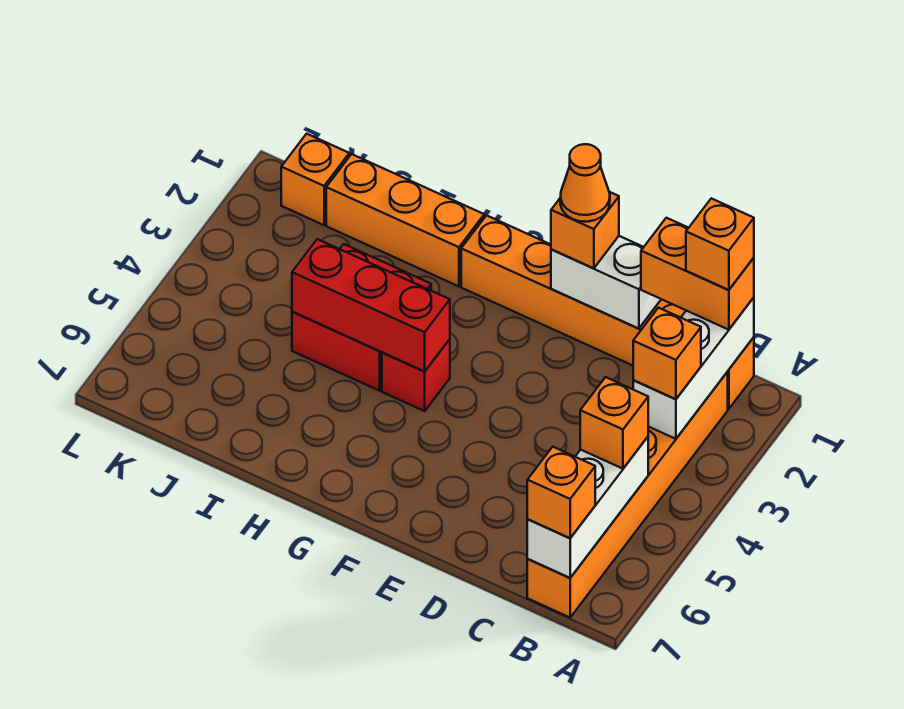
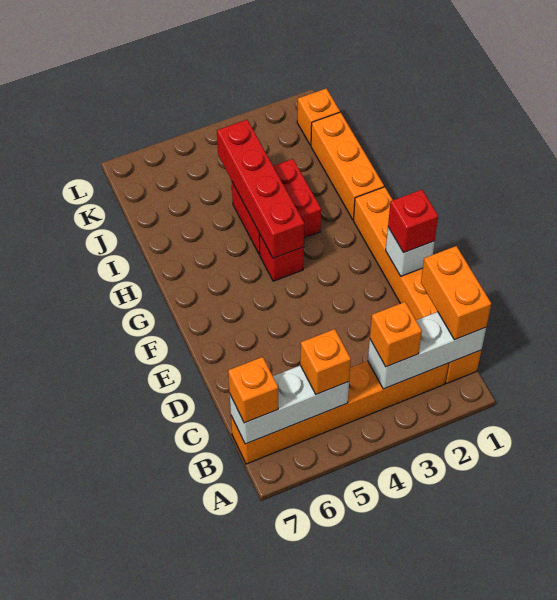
orange 1x1 brick [686,198,754,290] -> none
white 1x2 brick [551,236,661,329] -> white 1x1 brick [386,227,435,276]
orange 1x1 brick [551,192,619,269] -> red 1x1 brick [388,190,438,253]
orange 1x1 cone [560,144,610,222] -> none
red 1x3 brick [292,239,450,372] -> red 1x4 brick [217,120,304,258]

